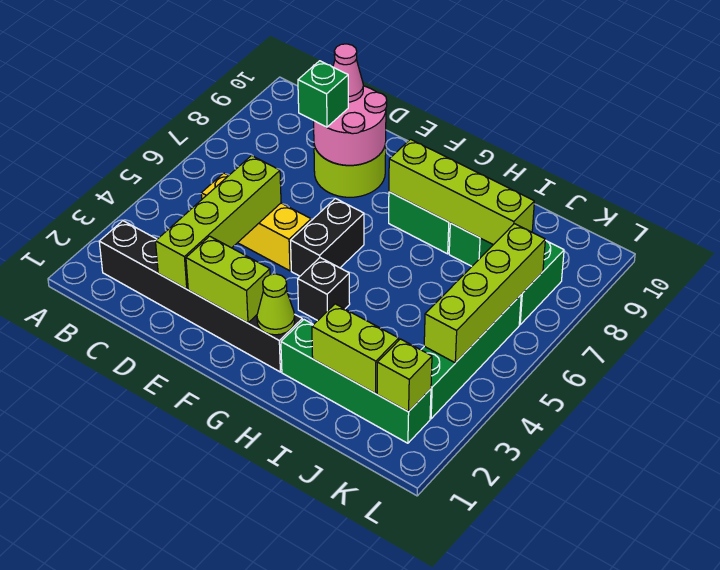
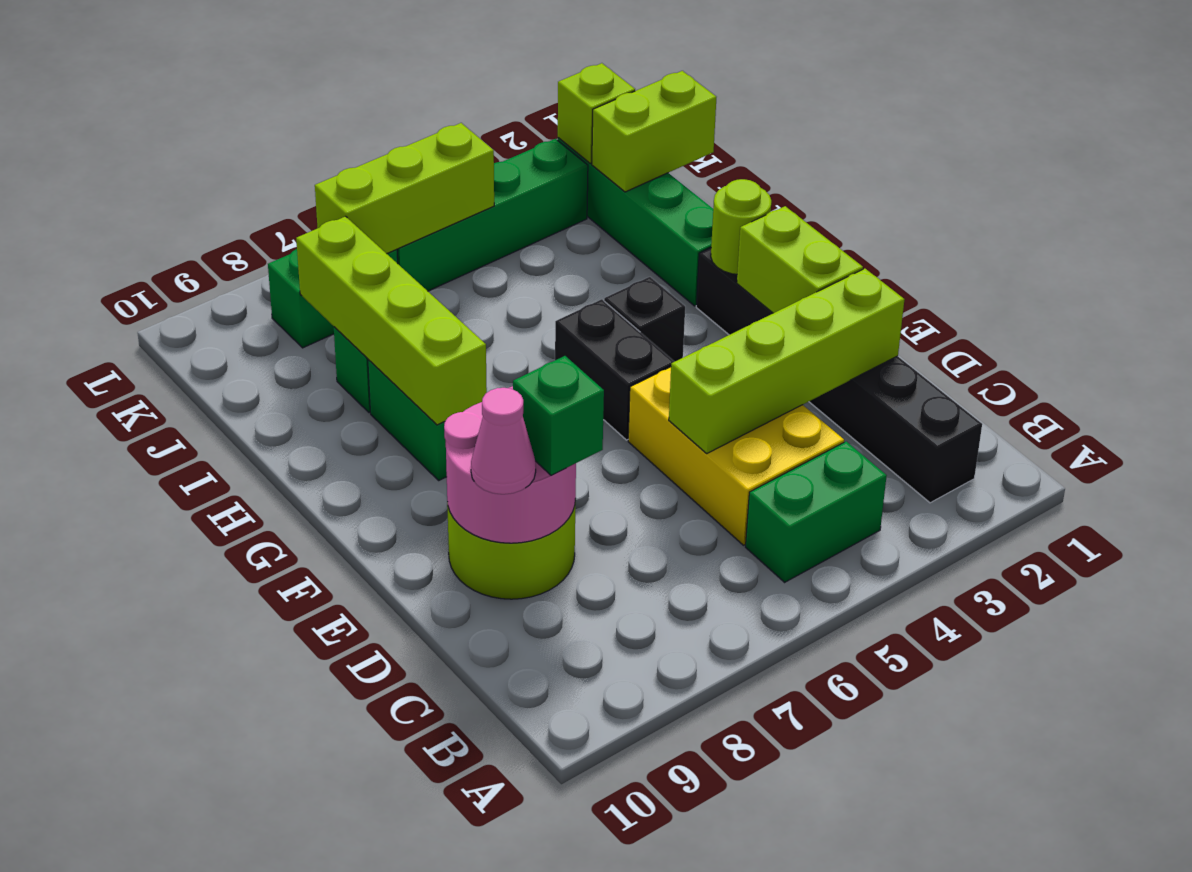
none -> green 1x2 brick [746,441,887,582]
yellow 1x3 brick [201,173,311,271] -> yellow 2x3 brick [628,367,844,545]
black 1x2 brick [291,198,364,276] -> black 1x2 brick turned to [555,299,674,440]
lime 1x1 cone [257,274,295,335] -> lime 1x1 round brick [711,179,771,274]
lime 1x2 brick [312,304,399,393] -> lime 1x2 brick turned to [592,71,716,192]
lime 1x4 brick [424,224,545,363] -> lime 1x3 brick [315,123,494,254]

